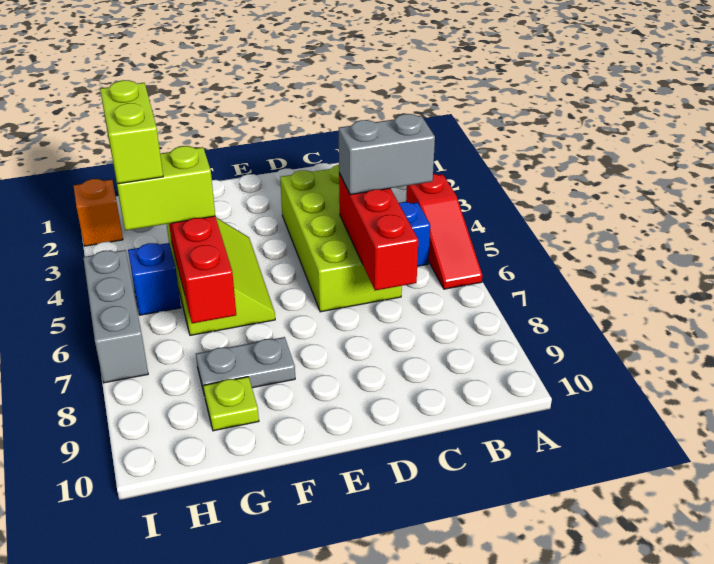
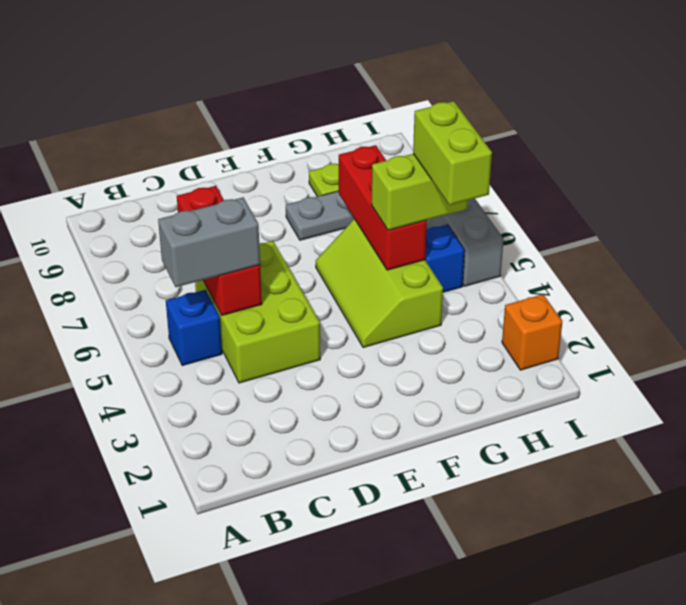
red 1x3 slope [406,174,482,289] -> none
lime 2x4 brick [280,165,402,312] -> lime 2x3 brick [195,241,320,383]

